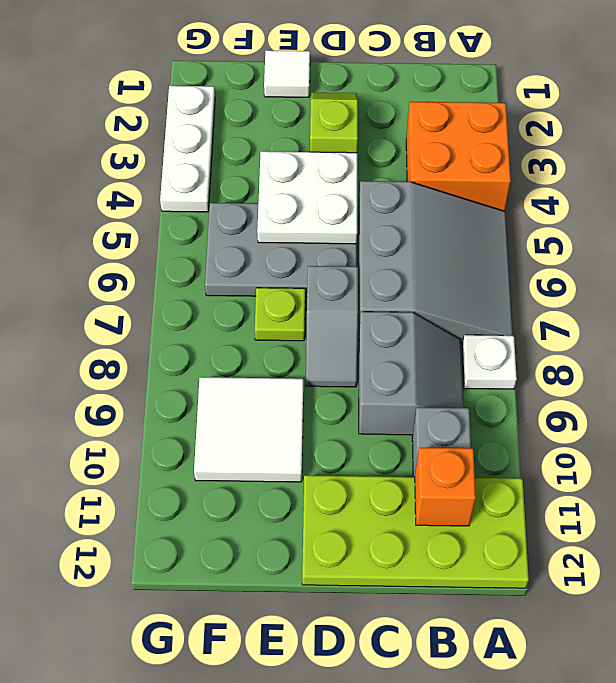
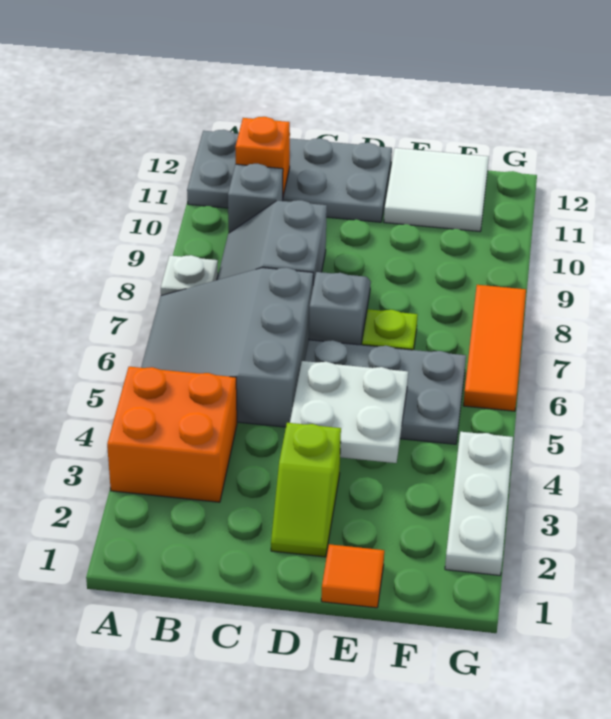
lime 2x4 plate [302,475,529,588] -> grey 2x4 plate [187,130,392,222]
white 1x1 tile [264,50,310,97] -> orange 1x1 tile [321,544,384,608]
white 2x2 tile [194,377,303,482] -> white 2x2 tile moved to [384,148,489,231]
none -> orange 1x3 tile [463,285,526,411]

